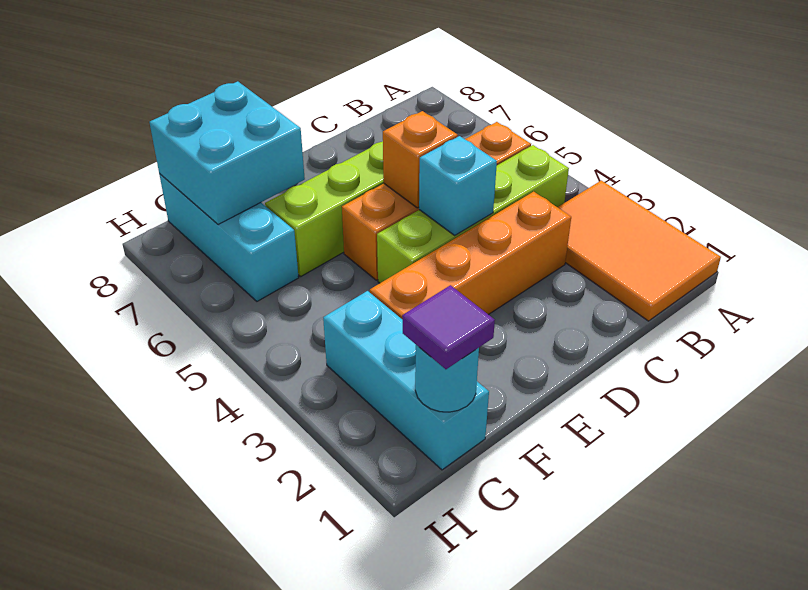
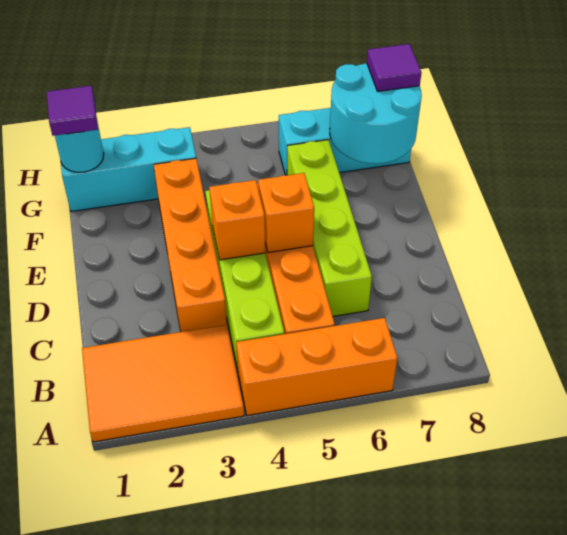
none -> orange 1x3 brick [236,318,398,416]
cyan 1x1 brick [419,136,497,235] -> orange 1x1 brick [209,180,265,260]
cyan 2x2 brick [149,81,305,225] -> cyan 2x2 round brick [330,63,422,164]
none -> purple 1x1 tile [367,44,421,91]

